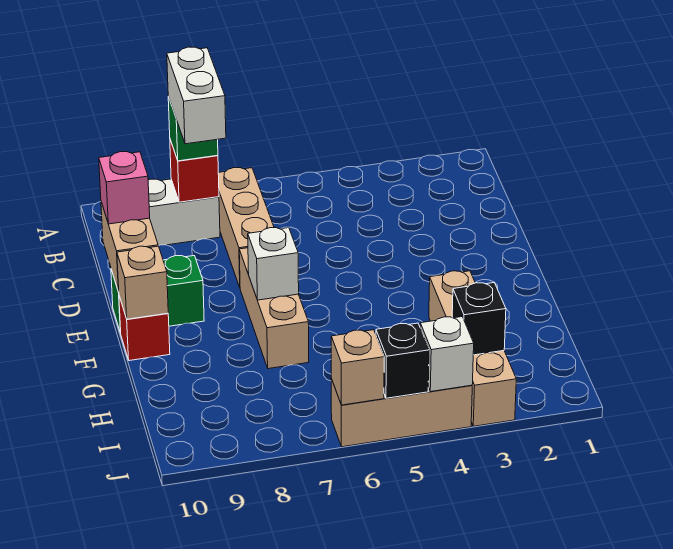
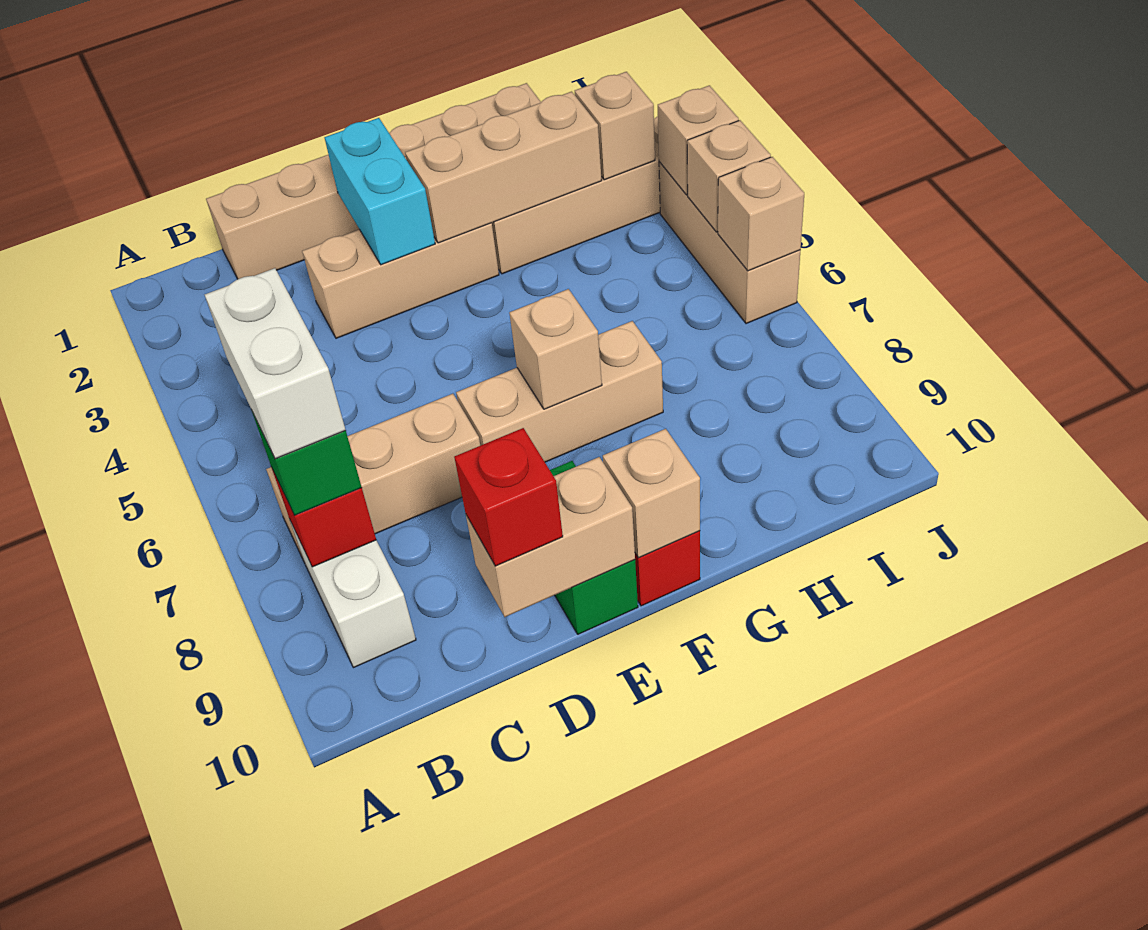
white 1x2 brick [167,47,226,144] -> white 1x2 brick turned to [205,268,346,459]
none -> tan 1x6 brick [206,83,541,279]
none -> tan 1x3 brick [302,223,499,338]
pink 1x1 brick [99,152,150,224] -> red 1x1 brick [454,428,563,566]
none -> cyan 1x2 brick [324,118,435,265]
none -> tan 1x3 brick [405,92,602,243]
white 1x1 brick [248,228,299,300] -> tan 1x1 brick [509,289,602,409]
black 1x1 brick [452,282,506,355] -> tan 1x1 brick [575,72,655,180]
white 1x1 brick [420,317,474,391] -> tan 1x1 brick [658,85,739,195]
black 1x1 brick [376,323,429,398] -> tan 1x1 brick [687,120,771,232]

